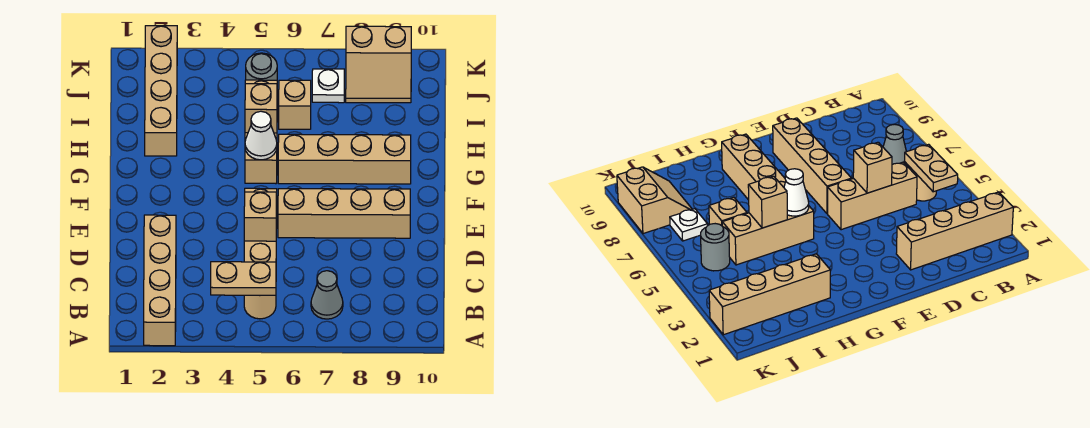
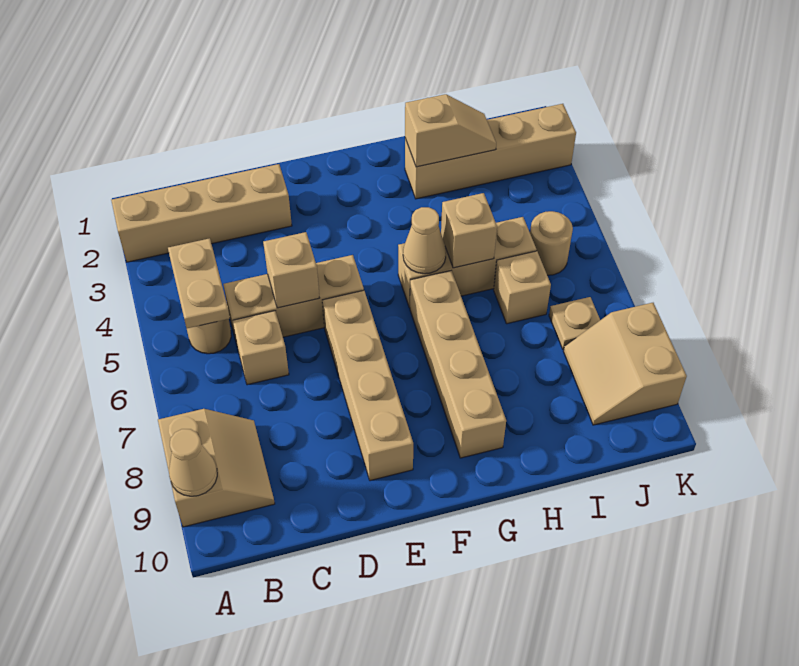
none -> tan 2x2 slope [158,409,275,527]
none -> tan 1x1 cone [169,429,217,496]
grey 1x1 cone [311,271,343,319] -> none
none -> tan 1x1 brick [233,311,289,385]
white 1x1 cone [245,111,277,160] -> tan 1x1 cone [403,207,446,274]
none -> tan 1x2 slope [405,94,496,167]
grey 1x1 round brick [246,53,277,80] -> tan 1x1 round brick [530,211,573,275]
white 1x1 plate [312,69,344,103] -> tan 1x1 plate [549,297,600,350]

